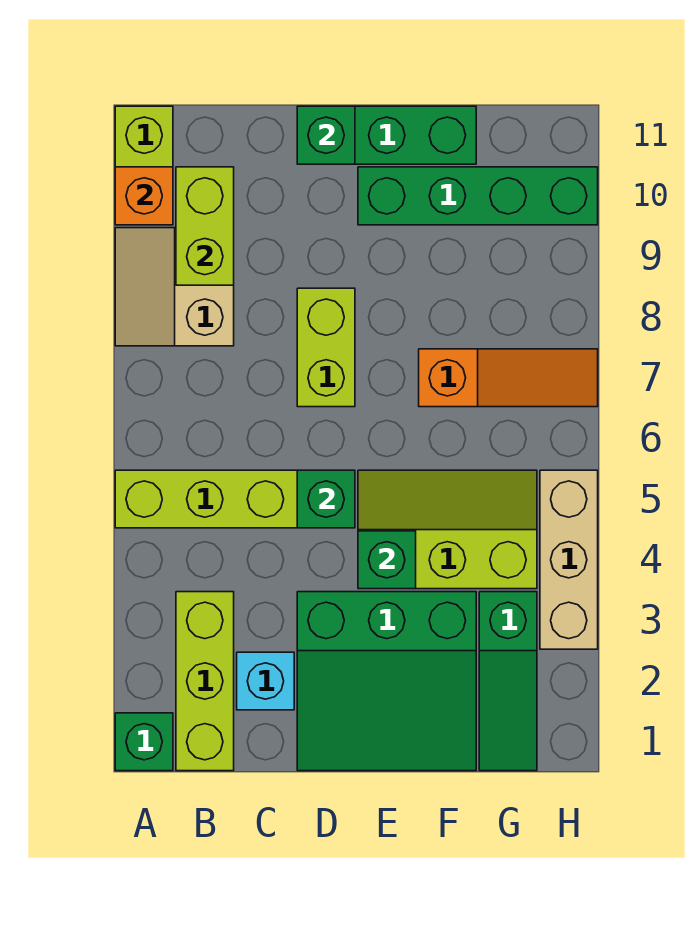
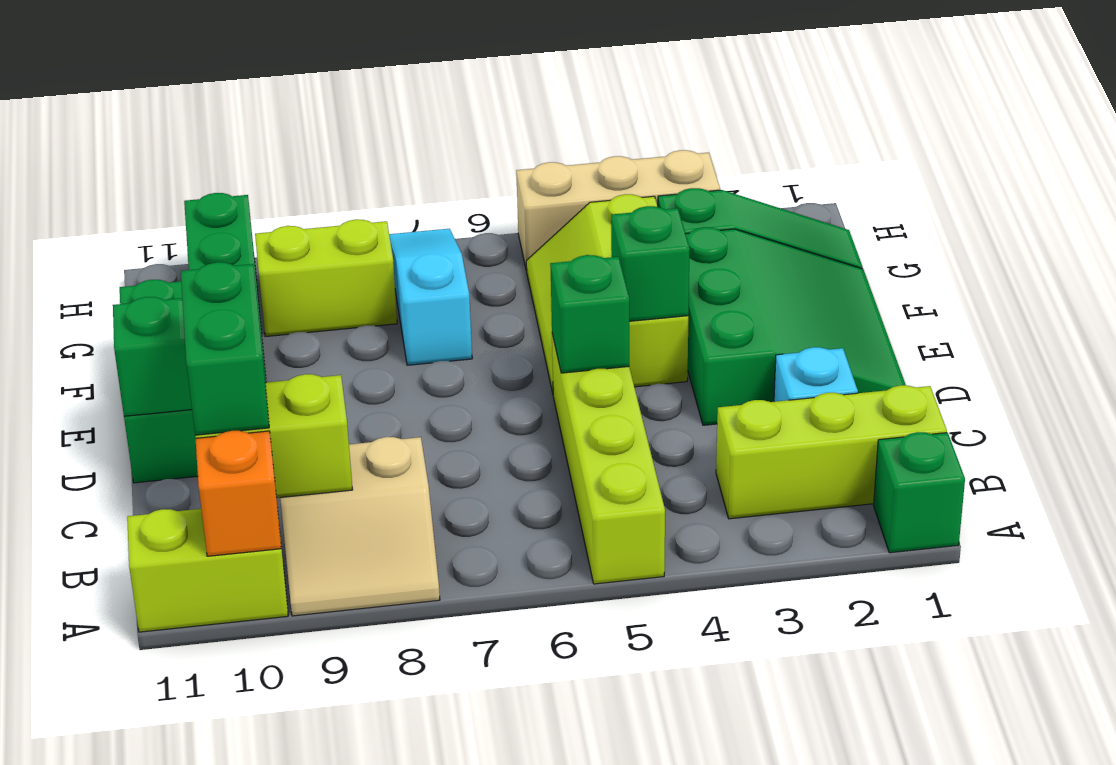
none -> green 1x2 brick [181,262,269,435]
lime 1x2 brick [297,288,355,407] -> lime 1x2 brick moved to [255,219,397,337]
orange 1x3 slope [419,349,598,407] -> cyan 1x3 slope [389,229,472,365]

